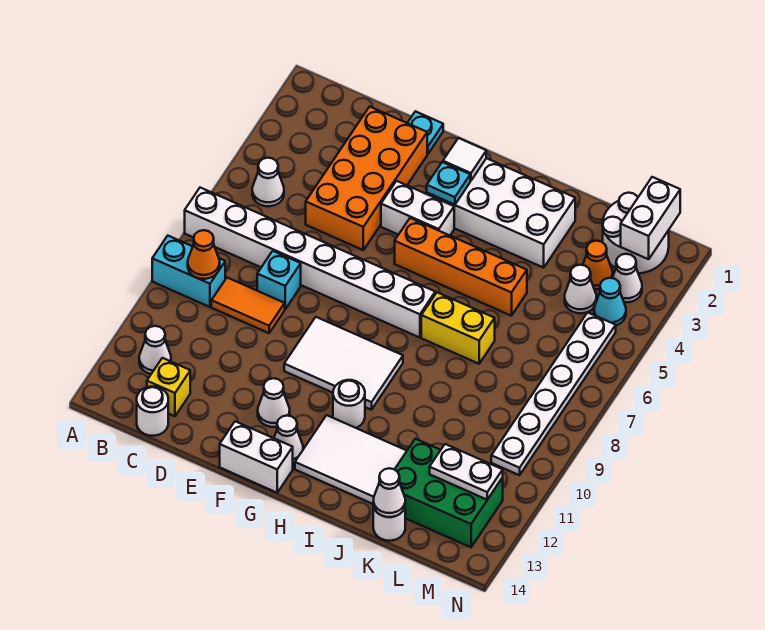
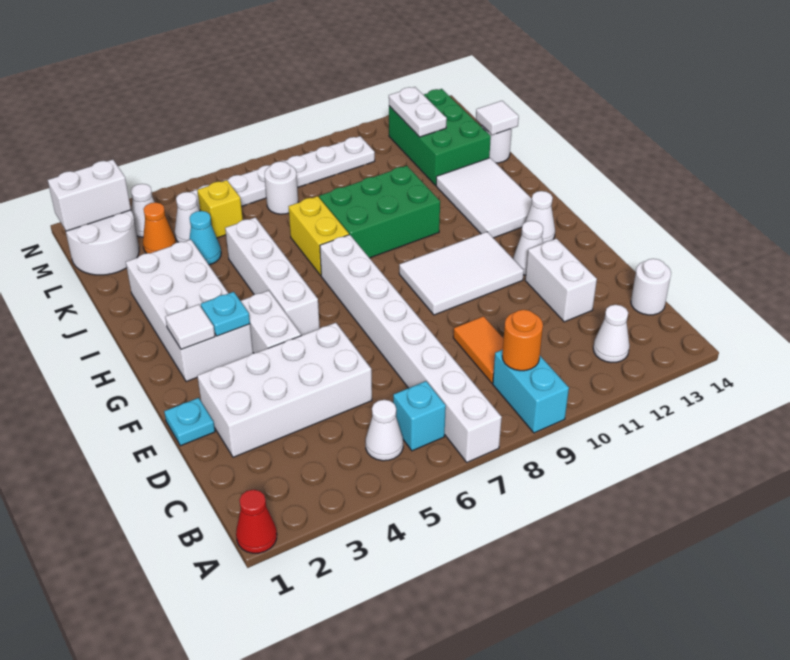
none -> red 1x1 cone [236,490,277,553]
orange 1x1 cone [188,230,220,279] -> orange 1x1 round brick [502,310,543,371]
yellow 1x1 brick [147,358,190,416] -> yellow 1x1 brick moved to [197,180,243,238]
orange 2x4 brick [306,107,427,250] -> white 2x4 brick [197,323,372,457]
cyan 1x1 brick [257,251,301,309] -> cyan 1x1 brick moved to [393,381,446,451]
white 2x3 tile [284,317,403,410] -> white 2x3 tile turned to [399,232,524,315]
white 1x2 brick [220,421,293,493] -> white 1x2 brick moved to [525,238,597,322]
orange 1x4 brick [395,218,527,316] -> white 1x4 brick [225,217,320,335]
white 1x1 round brick [333,380,365,428] -> white 1x1 round brick moved to [265,161,298,214]
none -> green 2x3 brick [319,166,440,258]
white 1x1 cone [373,468,405,517] -> white 1x1 tile [476,101,519,135]
cyan 1x1 cone [594,278,626,325] -> cyan 1x1 cone moved to [189,211,221,265]

